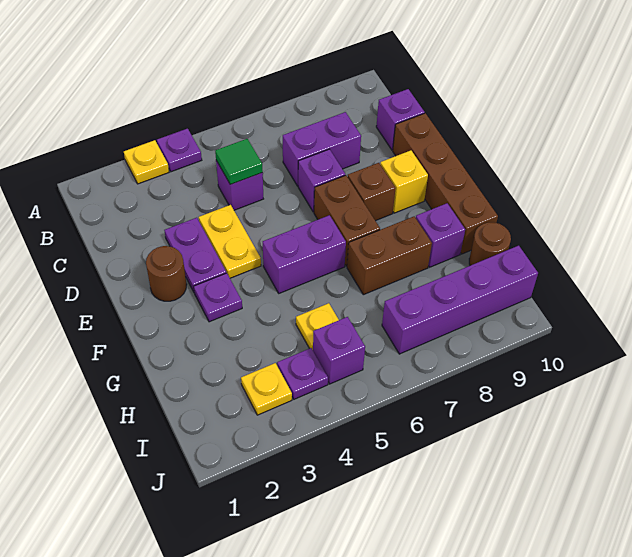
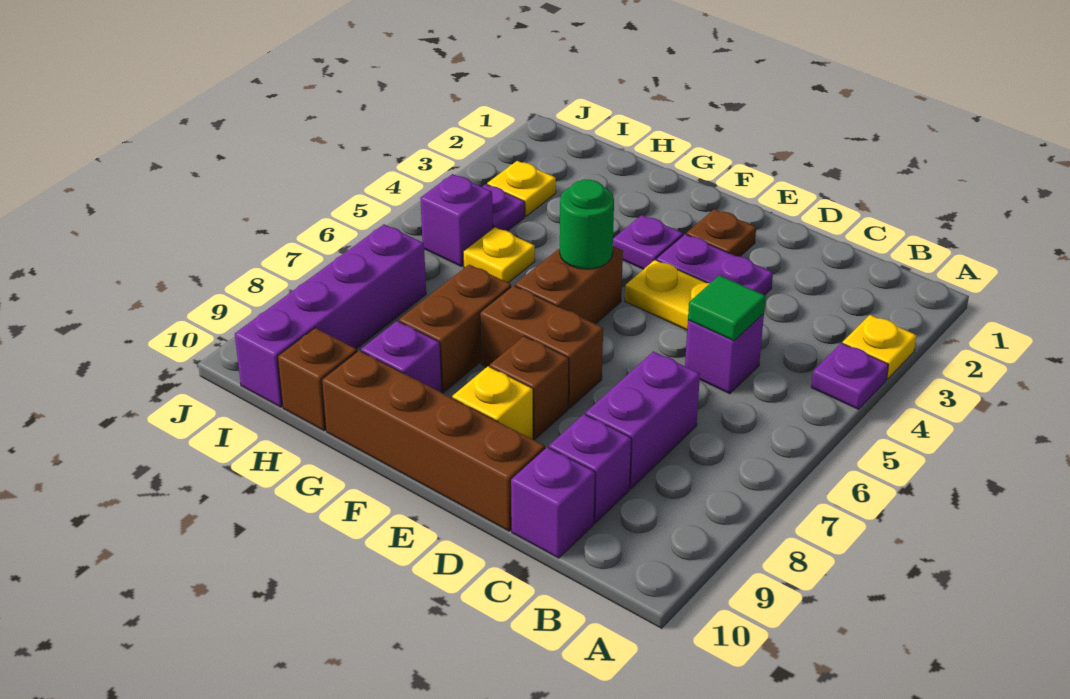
purple 1x1 brick [298,149,345,212] -> purple 1x1 brick moved to [549,414,631,523]
brown 1x1 round brick [146,246,187,301] -> brown 1x1 plate [686,209,756,256]
purple 1x2 brick [263,215,346,293] -> brown 1x2 brick [515,246,623,324]
none -> green 1x1 round brick [560,180,614,269]
brown 1x1 round brick [469,222,511,266] -> brown 1x1 brick [278,328,357,431]

